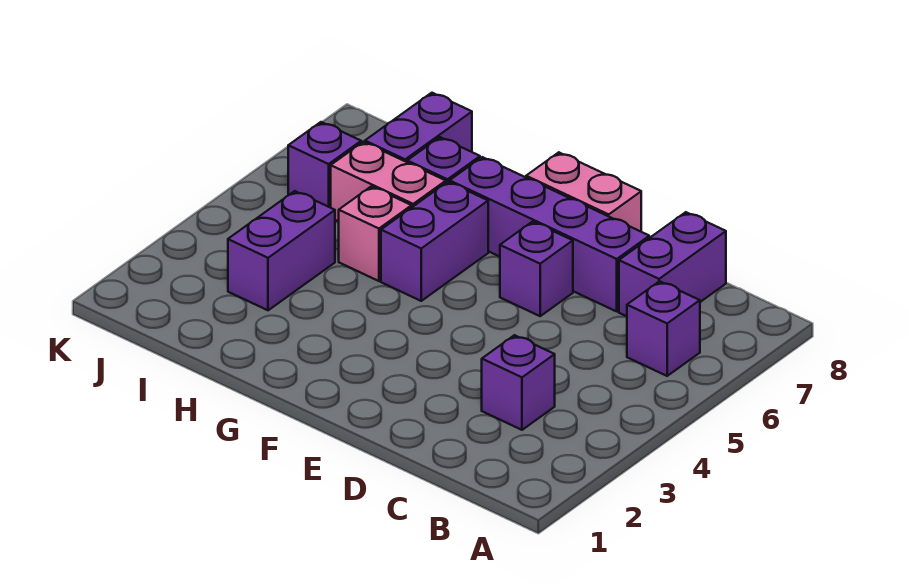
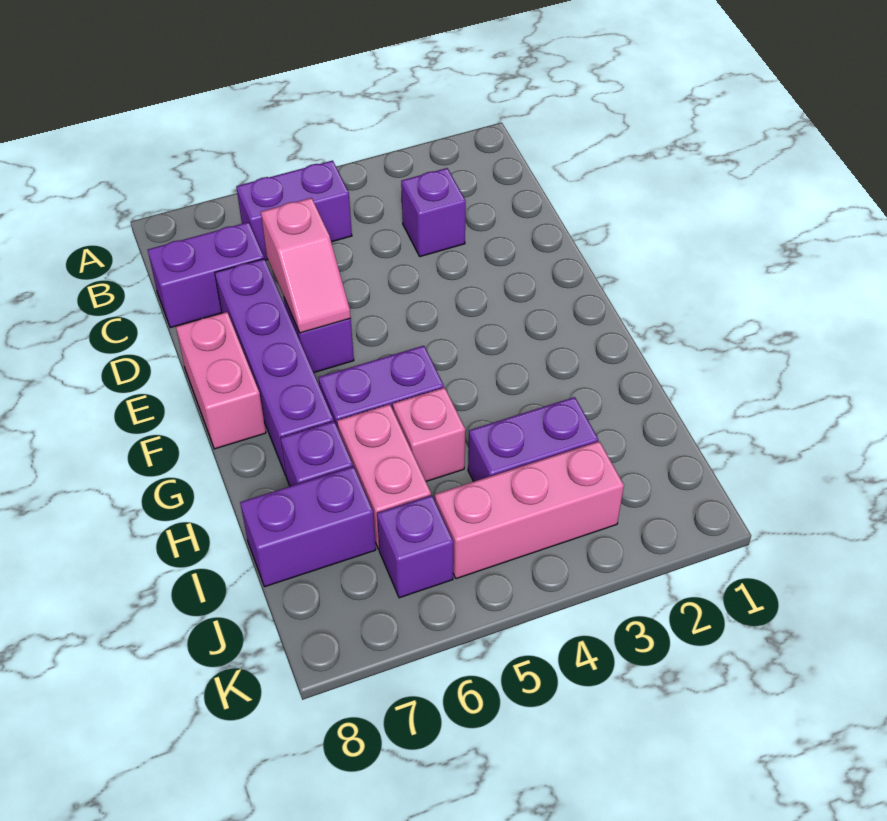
purple 1x1 brick [627,281,700,376] -> purple 1x2 brick [236,161,352,260]
none -> pink 1x2 slope [261,198,351,333]
none -> pink 1x3 brick [435,441,624,579]

